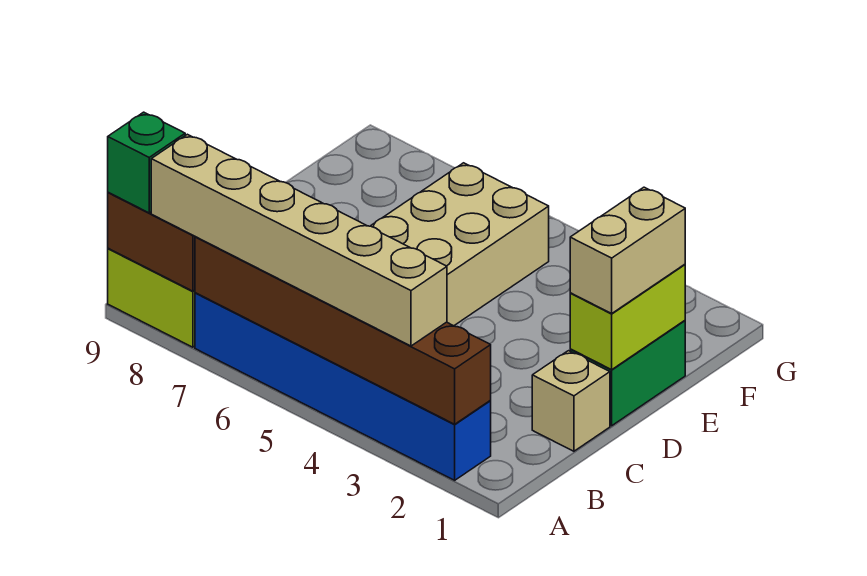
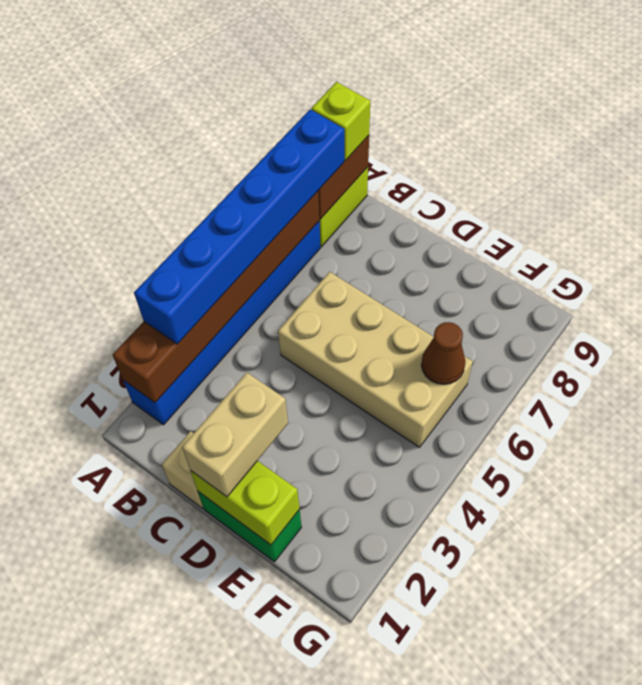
tan 1x6 brick [151,134,447,346] -> blue 1x6 brick [134,109,344,344]
green 1x1 brick [108,112,185,213] -> lime 1x1 brick [311,82,370,161]
tan 1x2 brick [570,187,685,313] -> tan 1x2 brick turned to [182,373,288,497]
none -> brown 1x1 cone [421,322,465,384]

